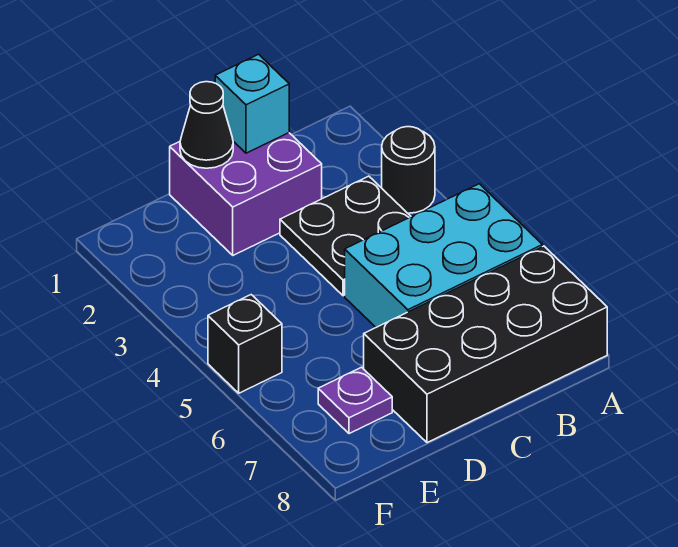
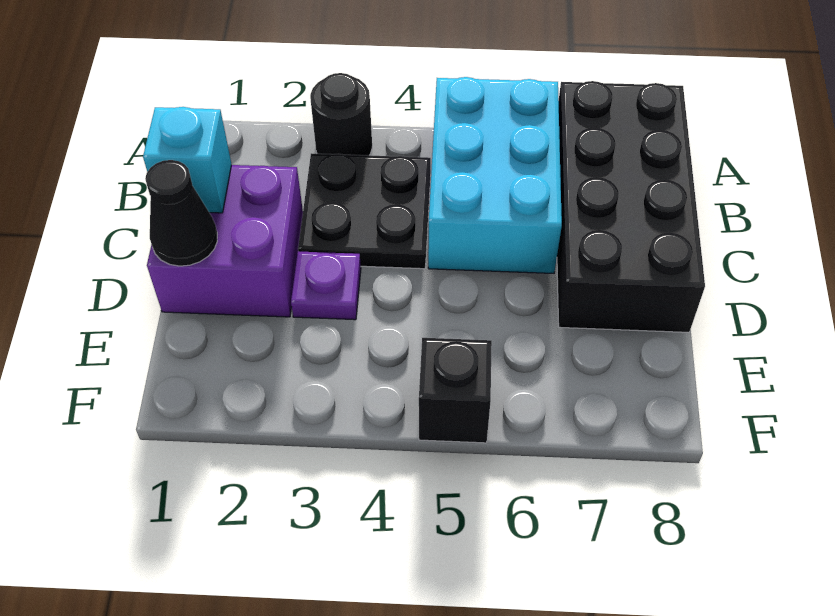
purple 1x1 plate [318,367,392,434] -> purple 1x1 plate moved to [291,251,361,320]

